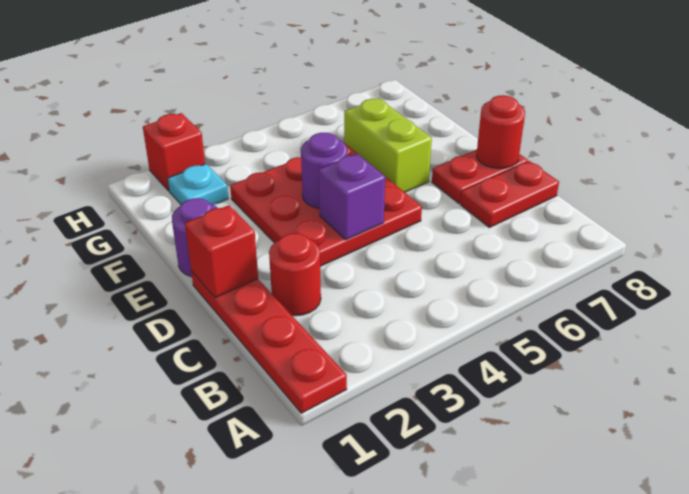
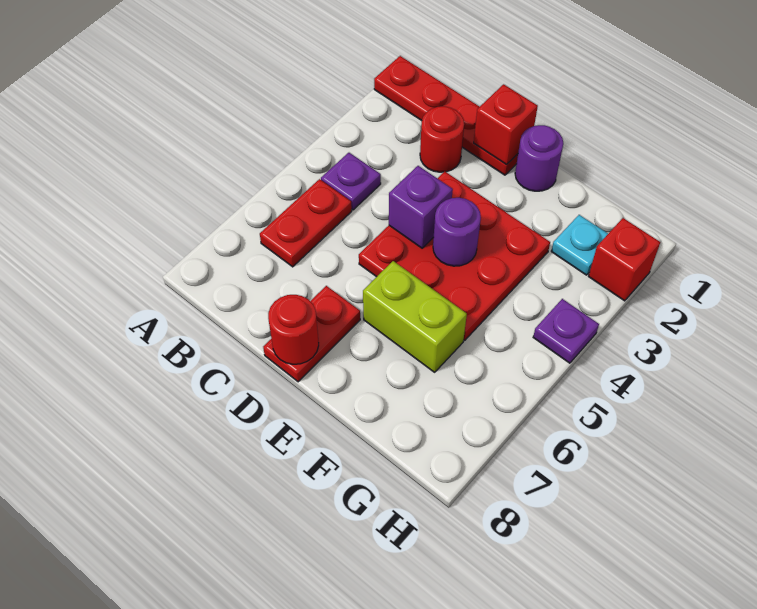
none -> purple 1x1 plate [321,153,381,210]
red 1x2 plate [460,161,559,228] -> red 1x2 plate moved to [260,179,352,267]
none -> purple 1x1 plate [533,299,599,363]

